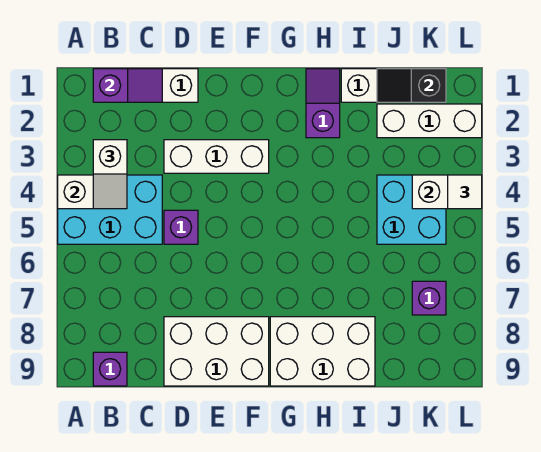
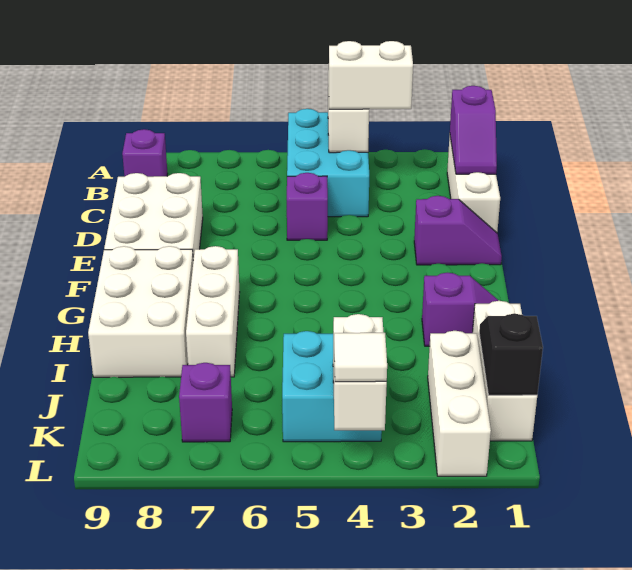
white 1x2 slope [93,140,127,209] -> white 1x2 brick [328,41,413,109]
white 1x3 brick [164,140,269,173] -> white 1x3 brick moved to [186,246,240,377]
none -> purple 1x2 slope [414,196,502,265]

